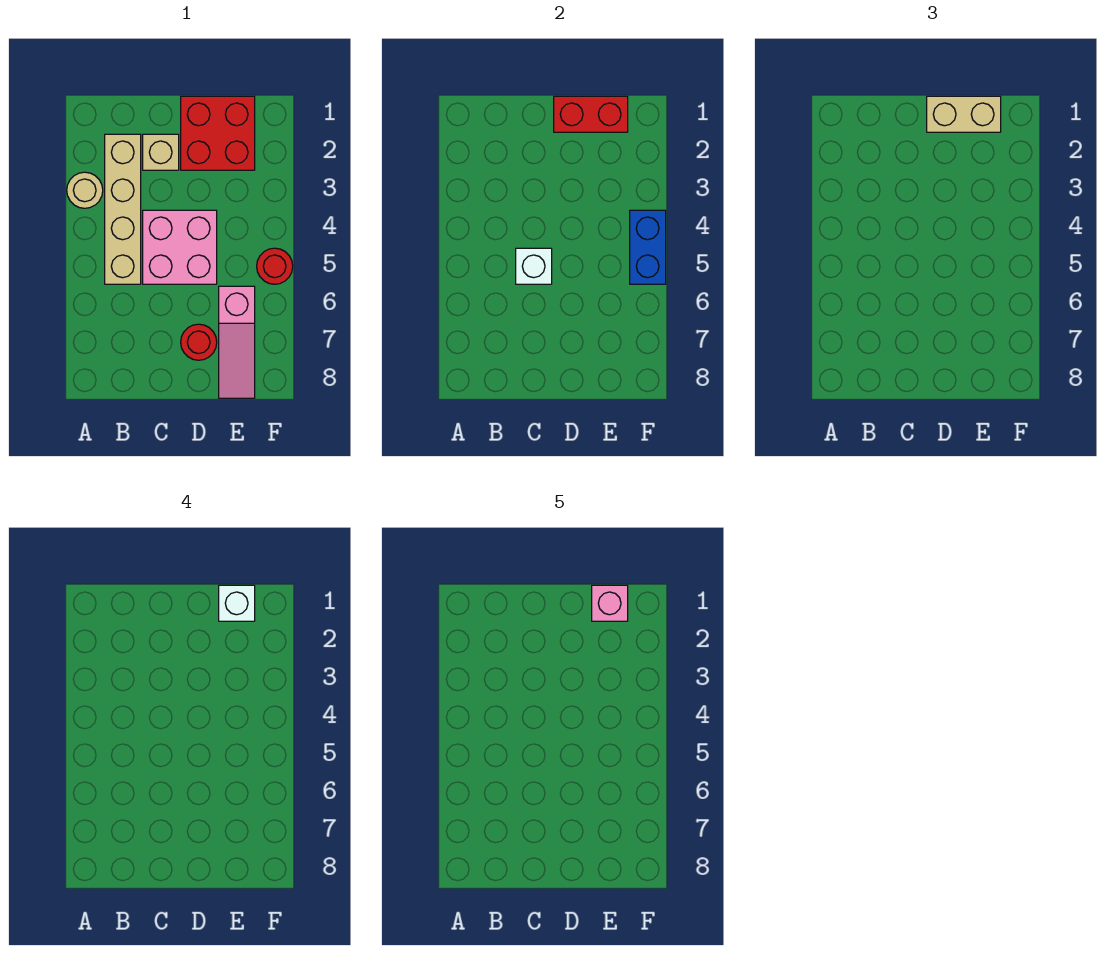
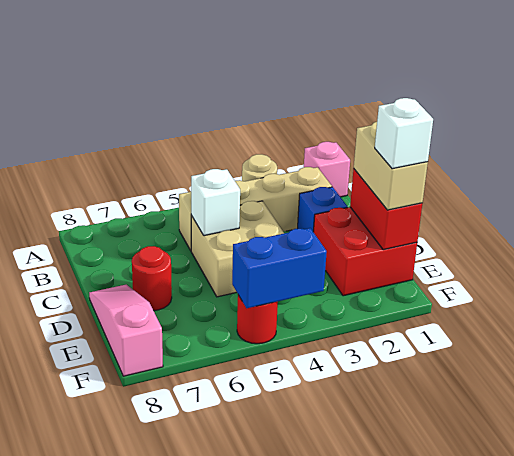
tan 1x1 brick [143,134,179,170] -> blue 1x1 brick [298,187,348,232]
pink 2x2 brick [143,210,217,284] -> tan 2x2 brick [191,201,284,297]
pink 1x1 brick [592,585,628,621] -> pink 1x1 brick moved to [304,142,350,197]
pink 1x3 slope [219,286,255,398] -> pink 1x3 slope turned to [89,285,163,376]

